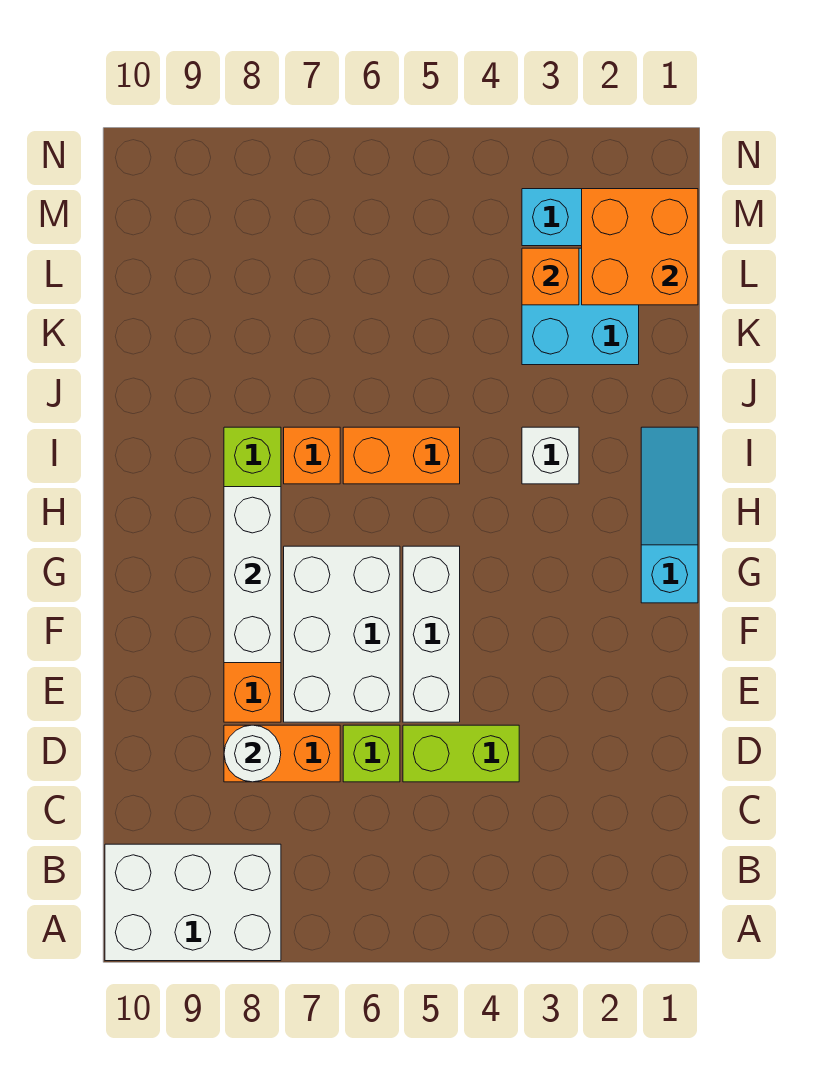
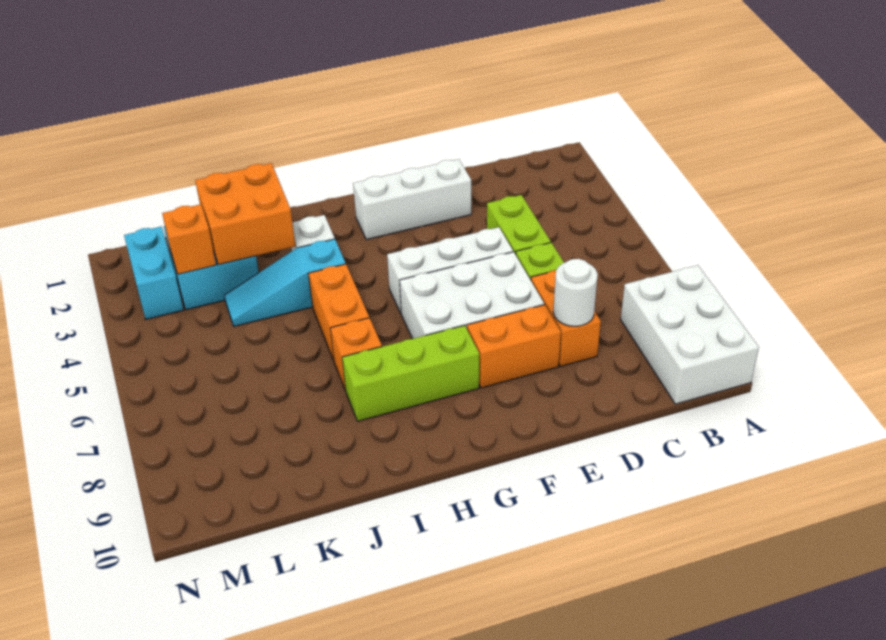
white 1x3 brick [224,487,281,663] -> white 1x3 brick moved to [353,159,471,240]
cyan 1x3 slope [641,427,698,603] -> cyan 1x3 slope moved to [224,239,346,326]
orange 2x2 brick [582,189,698,305] -> orange 2x2 brick moved to [195,163,296,265]

